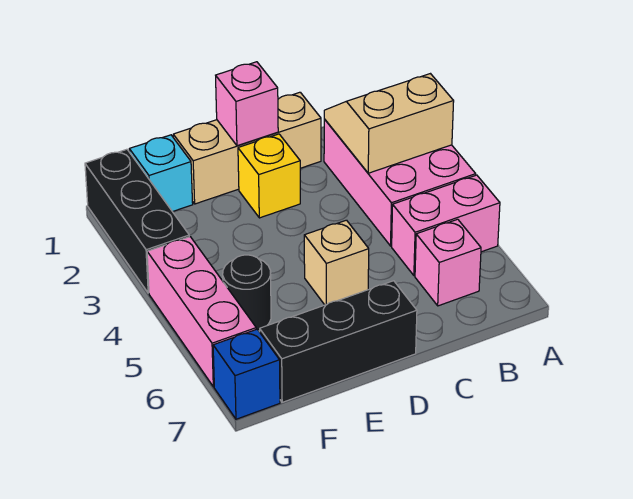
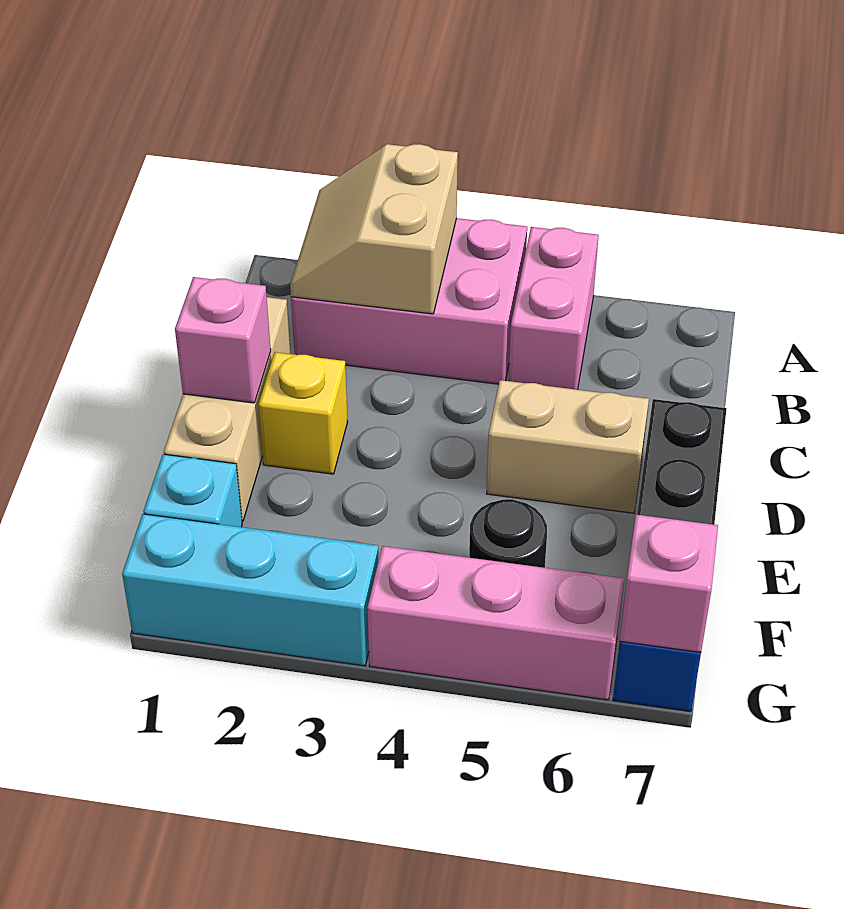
pink 1x1 brick [415,219,481,306] -> pink 1x1 brick moved to [620,515,718,652]
tan 1x1 brick [304,220,369,305] -> tan 1x2 brick [487,380,649,513]
black 1x3 brick [85,149,189,293] -> cyan 1x3 brick [122,514,379,666]

